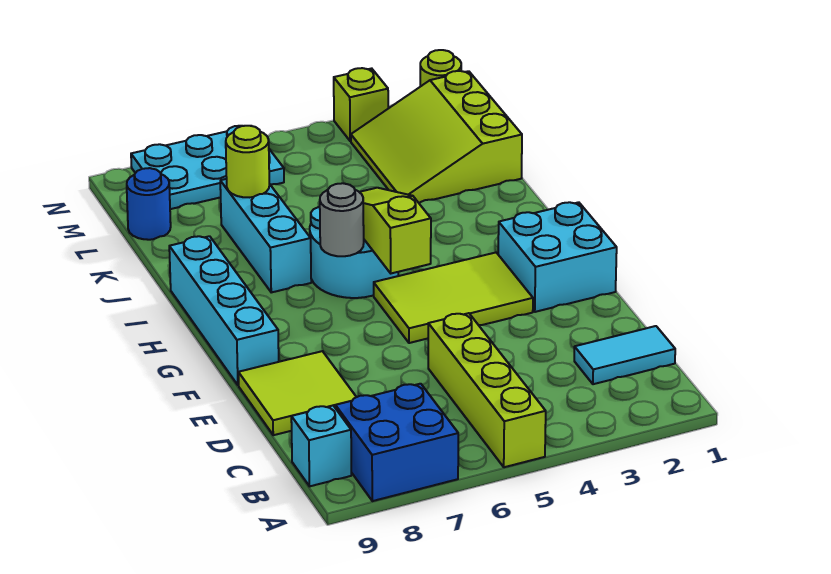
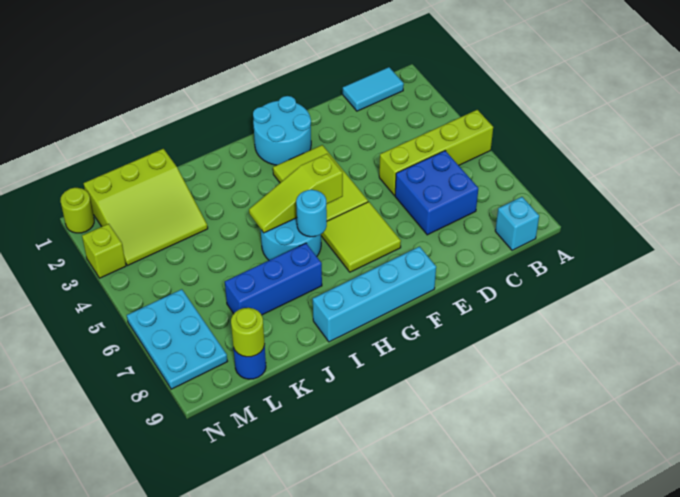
blue 2x2 brick [336,384,458,501] -> blue 2x2 brick moved to [395,151,478,235]
cyan 1x2 tile [574,326,675,384] -> cyan 1x2 tile turned to [343,67,404,111]
lime 2x2 tile [238,351,356,435] -> lime 2x2 tile moved to [321,202,401,272]
cyan 2x2 brick [498,202,617,312] -> cyan 2x2 round brick [253,96,311,165]
grey 1x1 round brick [320,183,364,256] -> cyan 1x1 round brick [296,190,327,237]
cyan 1x3 brick [220,179,311,292] -> blue 1x3 brick [225,243,322,315]
lime 1x1 round brick [226,126,269,197] -> lime 1x1 round brick moved to [231,308,265,357]

